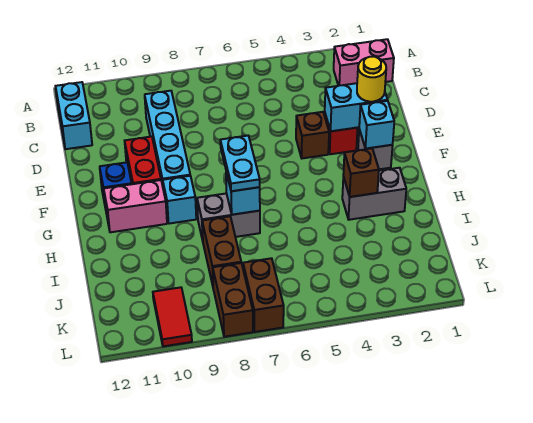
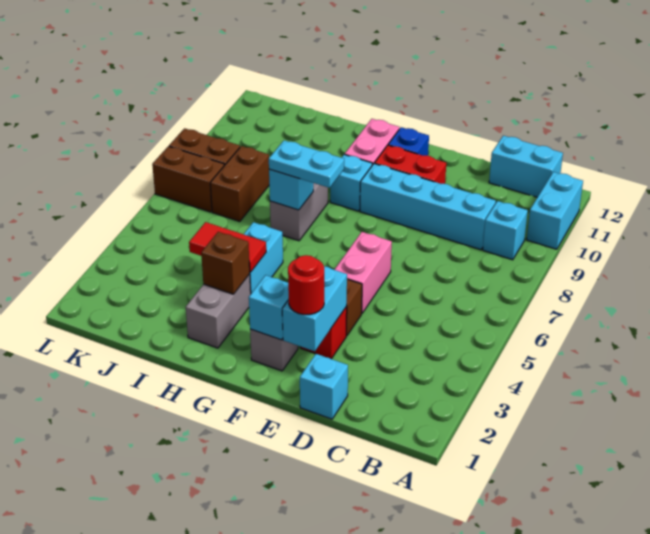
none -> cyan 1x2 brick [527,172,583,249]
pink 1x2 brick [334,39,394,86] -> pink 1x2 brick moved to [334,232,392,314]
none -> cyan 1x1 brick [483,201,528,260]
none -> cyan 1x1 brick [300,354,348,419]
yellow 1x1 round brick [357,57,386,102] -> red 1x1 round brick [288,255,324,315]
none -> cyan 1x2 brick [244,222,283,293]
brown 1x2 brick [202,216,241,285] -> brown 1x2 brick turned to [210,146,269,222]
red 1x2 tile [153,287,192,346] -> red 1x2 tile moved to [189,222,266,272]

